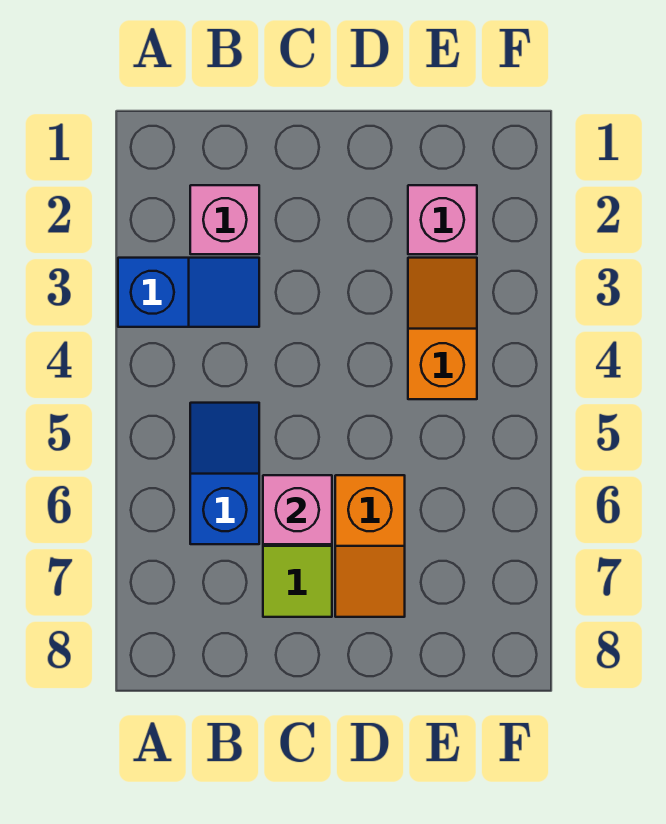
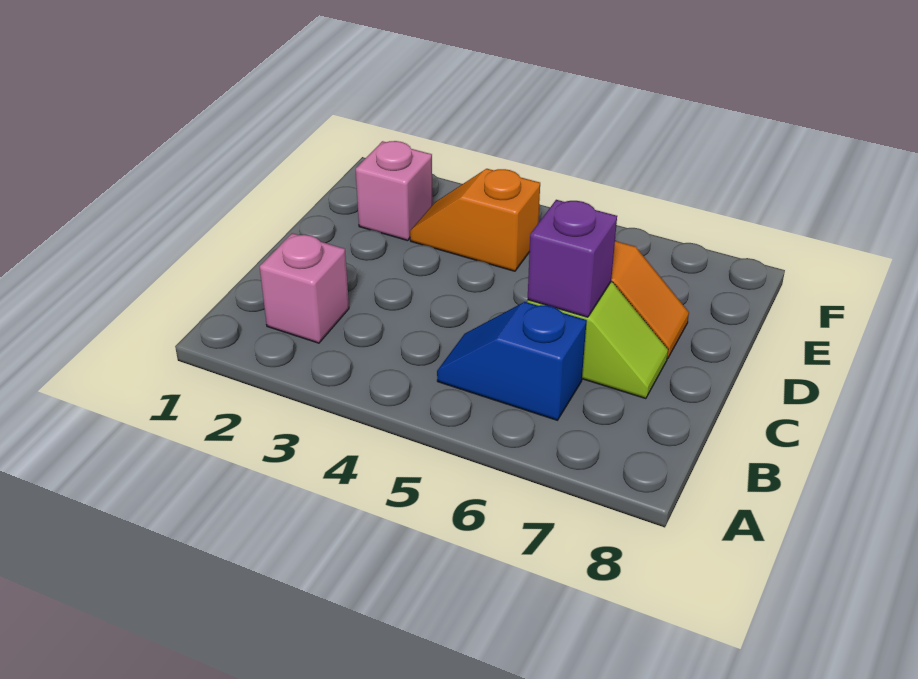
blue 1x2 slope [118,258,259,327] -> none
pink 1x1 brick [263,475,332,544] -> purple 1x1 brick [528,200,617,317]

